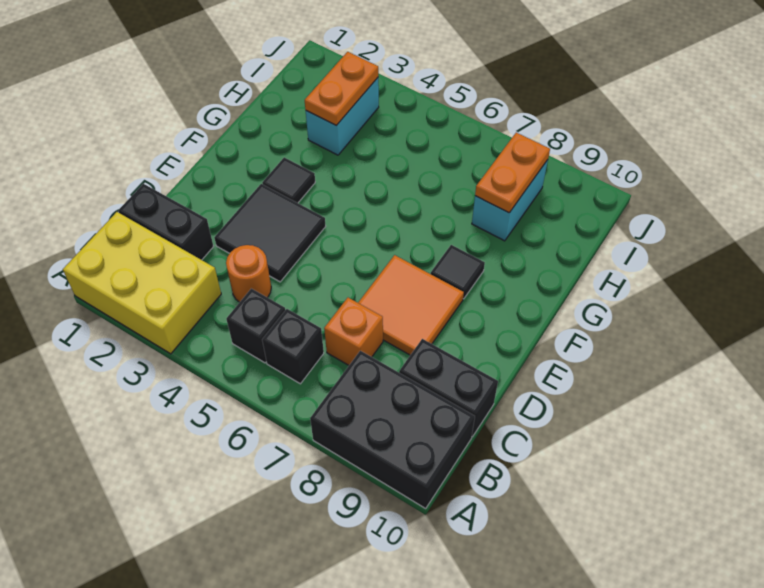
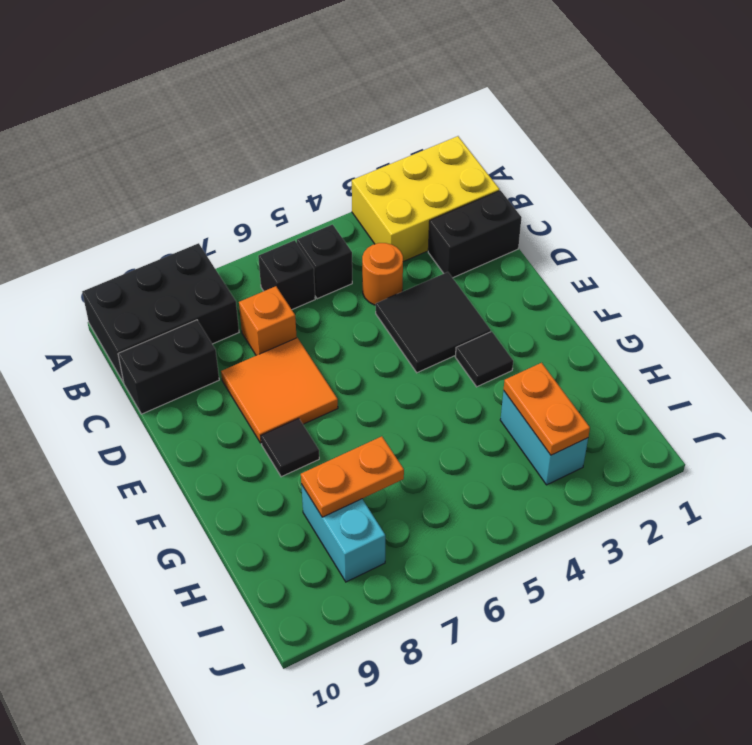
orange 1x2 plate [475,133,550,213] -> orange 1x2 plate turned to [301,436,404,517]

